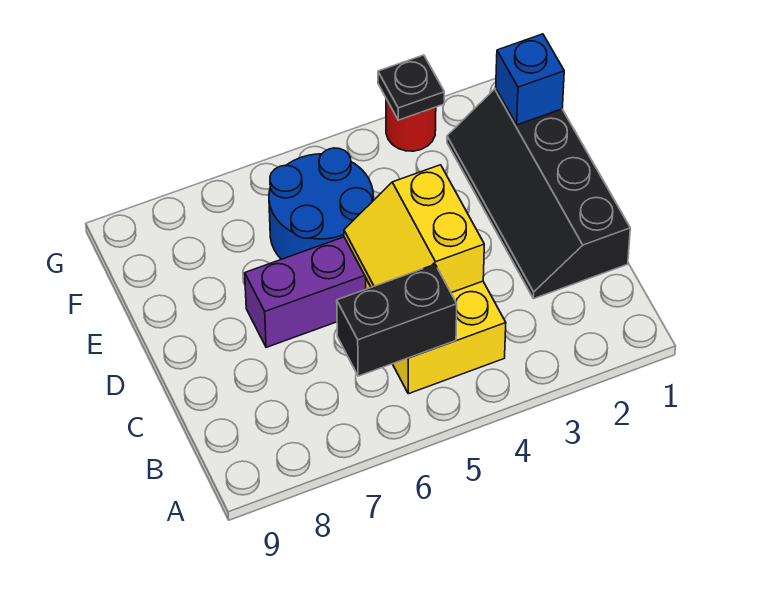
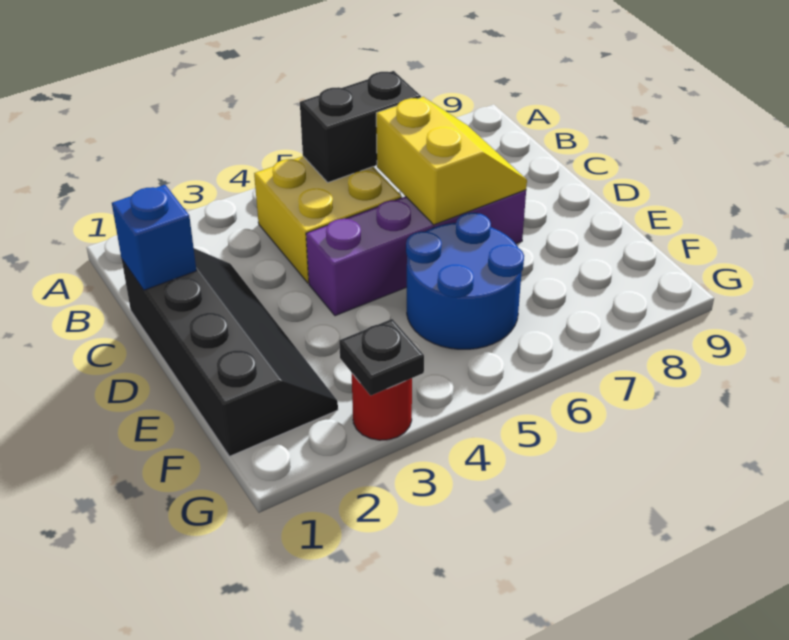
yellow 2x2 slope [344,165,484,293] -> yellow 2x2 slope moved to [376,97,527,225]
blue 1x1 brick [496,34,564,125] -> blue 1x1 brick moved to [112,185,196,290]

